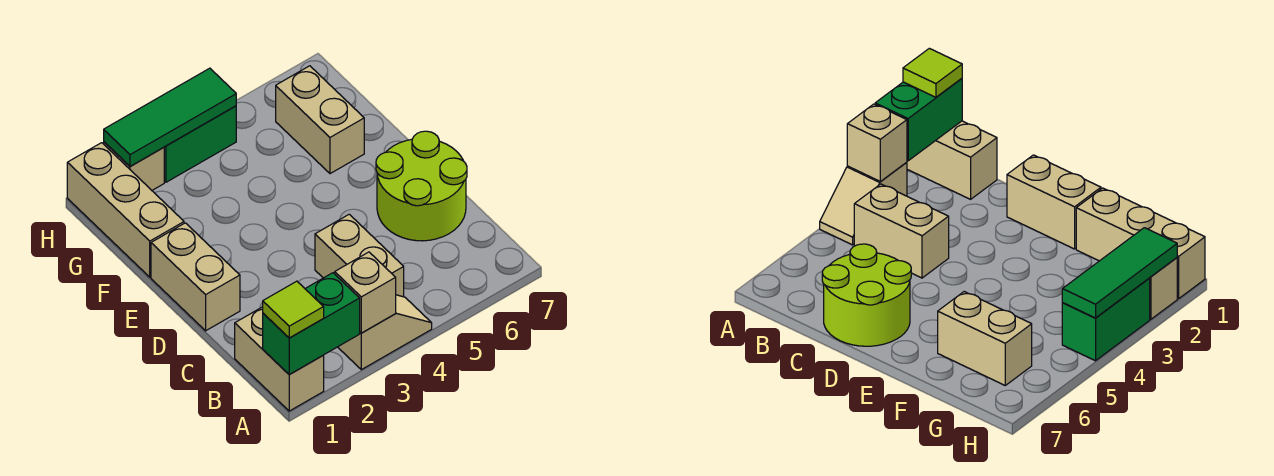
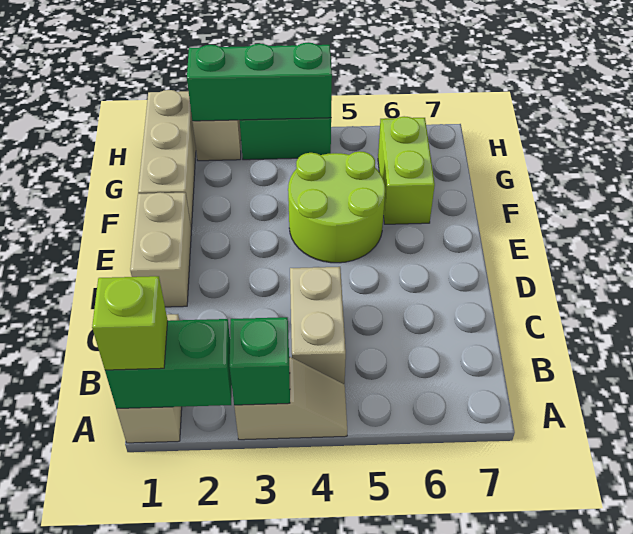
lime 1x1 tile [263,281,324,338] -> lime 1x1 brick [92,276,168,370]
tan 1x1 brick [335,252,396,333] -> green 1x1 brick [230,317,290,405]
lime 2x2 round brick [376,131,467,241] -> lime 2x2 round brick moved to [288,151,385,263]
tan 1x2 brick [276,66,364,174] -> lime 1x2 brick [378,116,435,224]
green 1x3 tile [104,68,236,166] -> green 1x3 brick [187,43,332,121]

